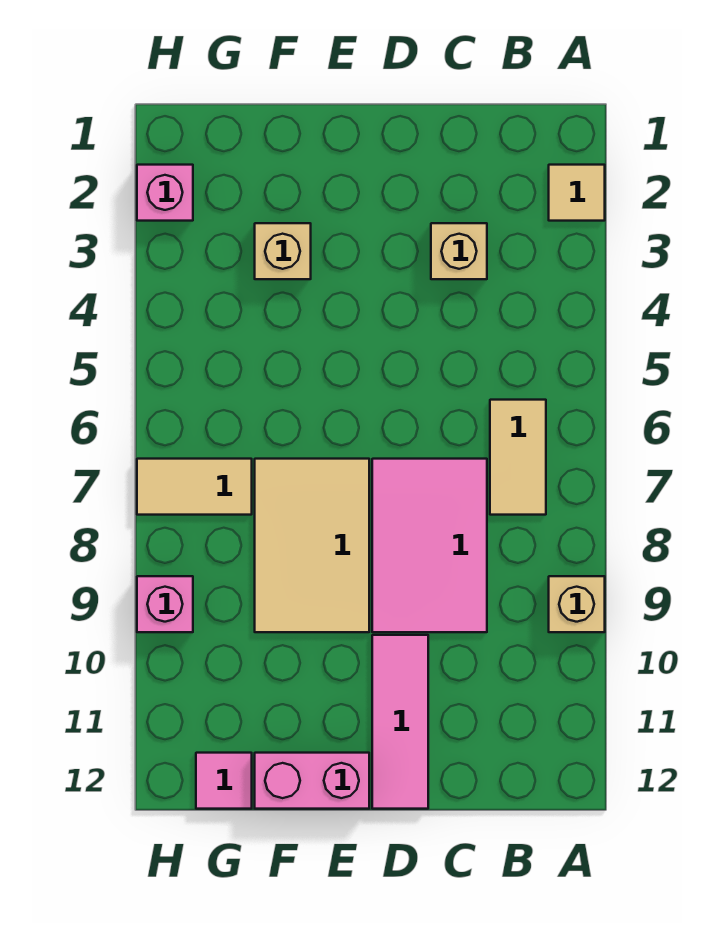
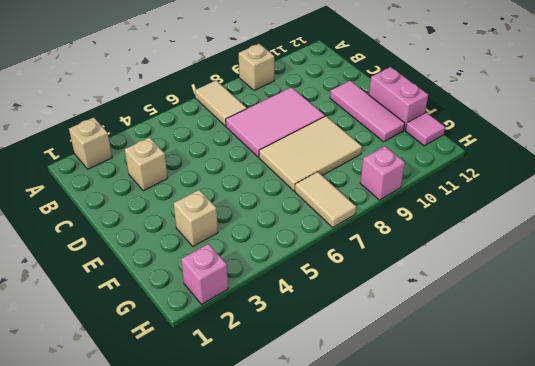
tan 1x1 tile [549,165,605,221] -> tan 1x1 brick [69,117,112,169]
tan 1x2 tile [490,400,546,515] -> tan 1x2 tile turned to [195,81,247,126]
pink 1x3 tile [372,635,428,809] -> pink 1x3 tile turned to [330,81,405,142]

